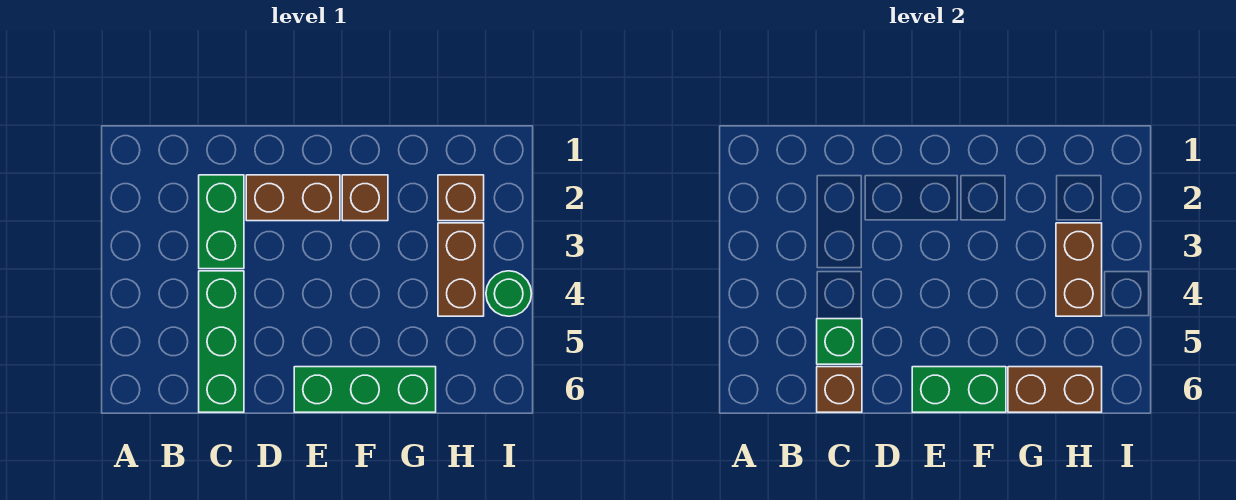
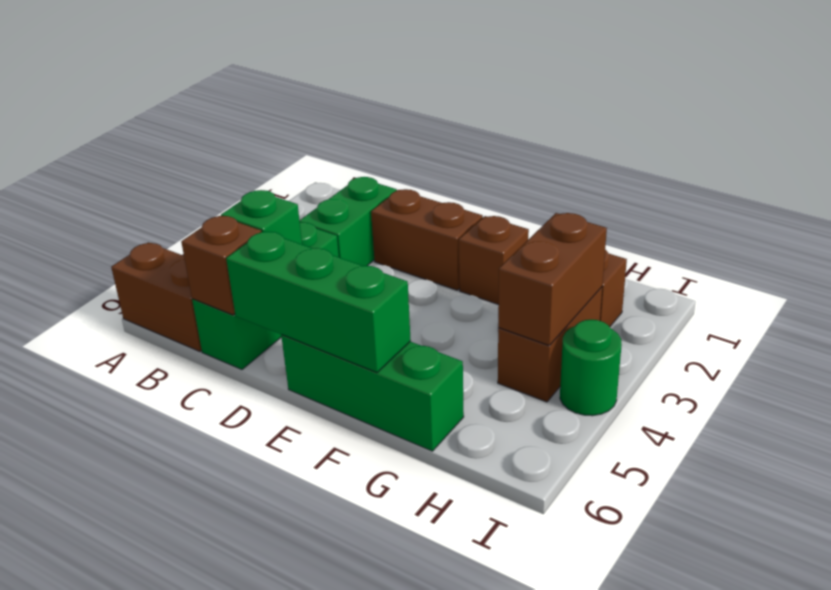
green 1x2 brick [912,367,1006,412] -> green 1x3 brick [226,231,411,373]
brown 1x2 brick [1008,367,1102,412] -> brown 1x2 brick moved to [111,242,202,351]

